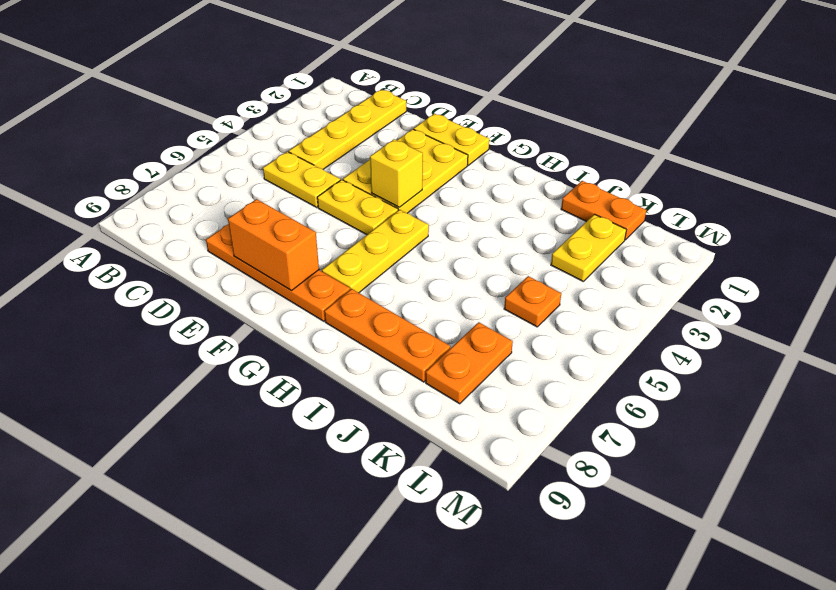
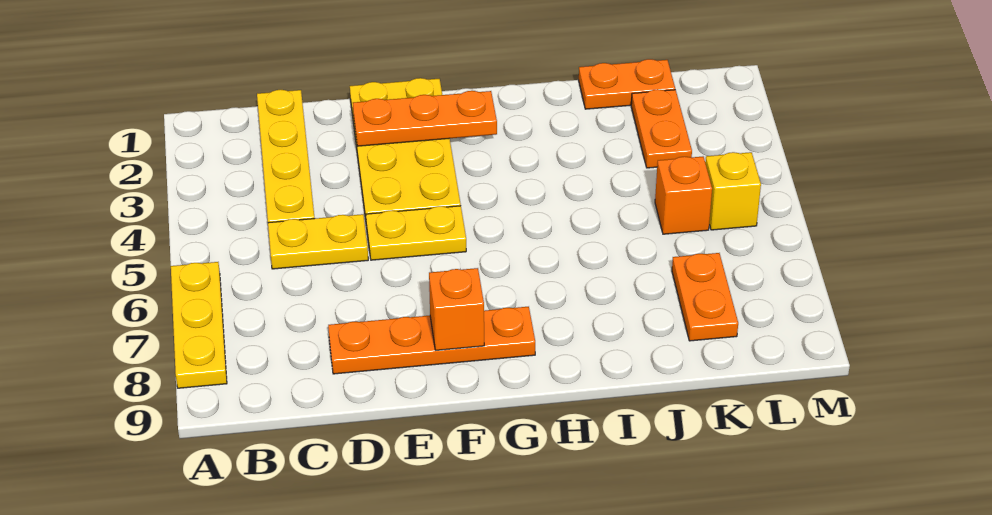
orange 1x2 brick [228,199,319,291] -> orange 1x1 brick [429,268,484,350]
yellow 1x1 brick [370,139,423,207] -> yellow 1x1 brick moved to [705,152,761,230]
yellow 1x3 plate [322,210,429,293] -> yellow 1x3 plate moved to [171,262,227,388]
orange 1x3 plate [324,289,450,382] -> orange 1x3 plate moved to [353,91,497,146]
yellow 1x2 plate [551,214,626,281] -> orange 1x2 plate [631,89,692,168]
orange 1x1 plate [504,276,561,327] -> orange 1x1 brick [655,157,712,234]

